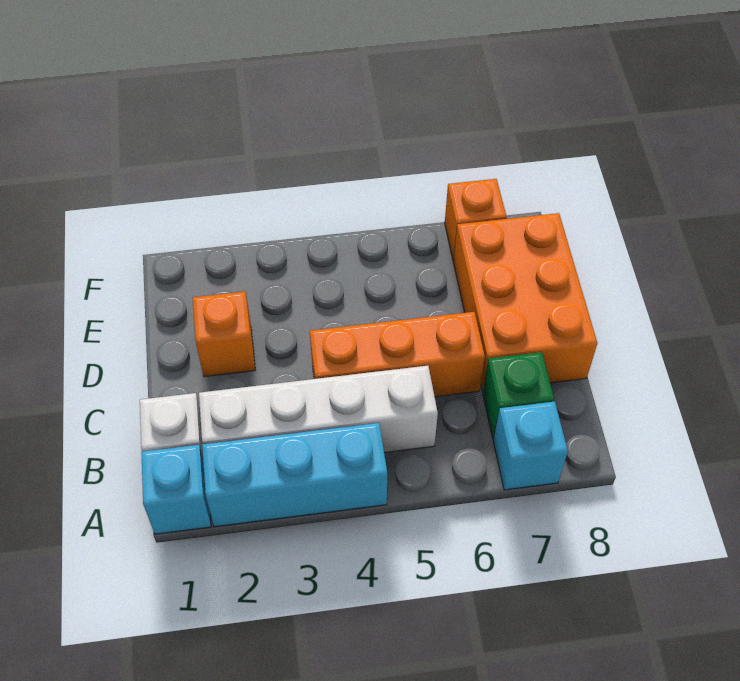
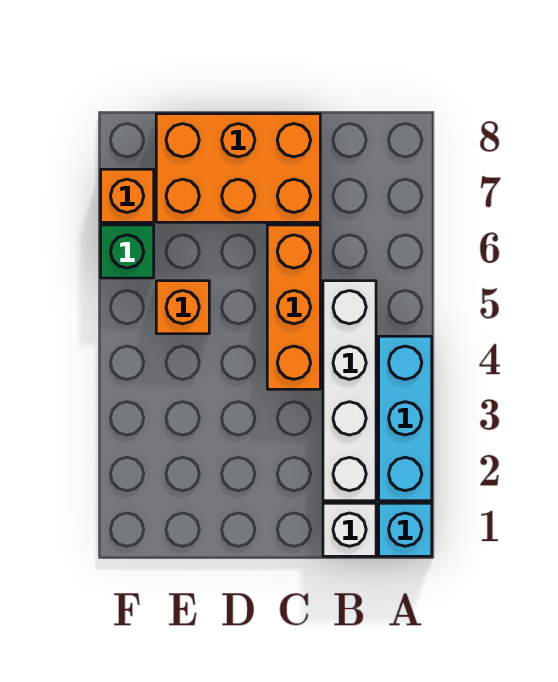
cyan 1x1 brick [493,402,568,490] -> none
green 1x1 brick [483,352,554,439] -> green 1x1 brick moved to [101,225,154,278]
orange 1x1 brick [193,292,255,377] -> orange 1x1 brick moved to [156,281,209,334]

